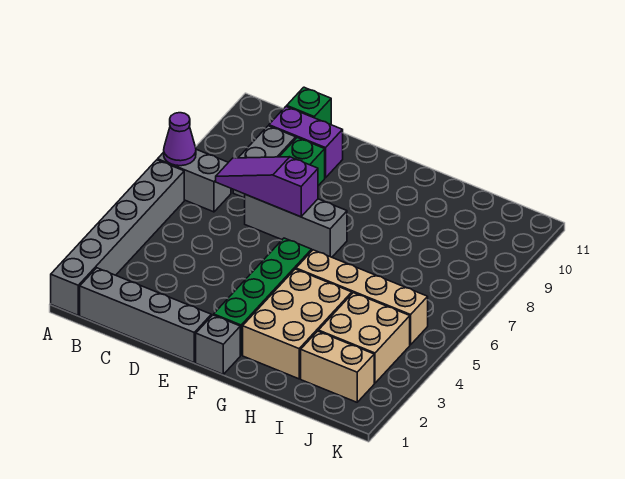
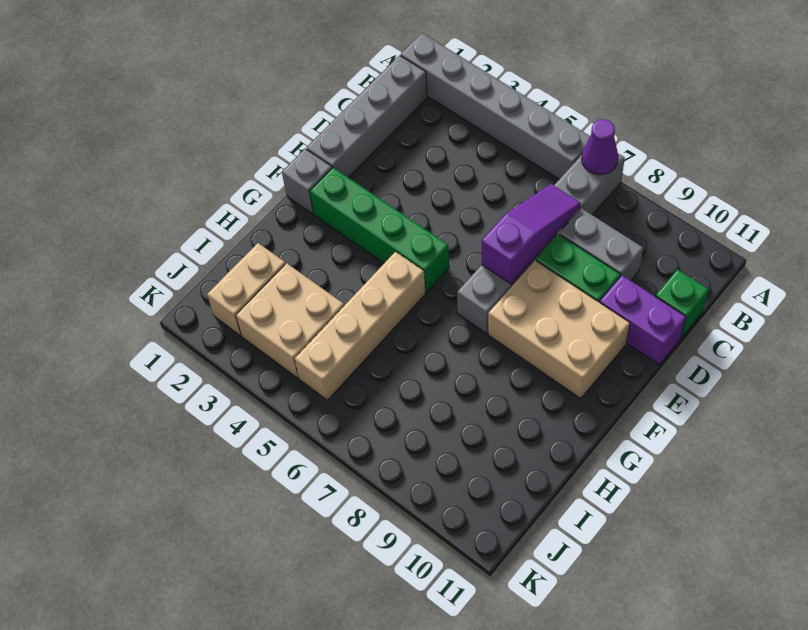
purple 1x2 brick [269,107,343,178] -> purple 1x2 brick turned to [600,275,686,365]
tan 2x3 brick [243,269,352,379] -> tan 2x3 brick moved to [488,260,630,398]

